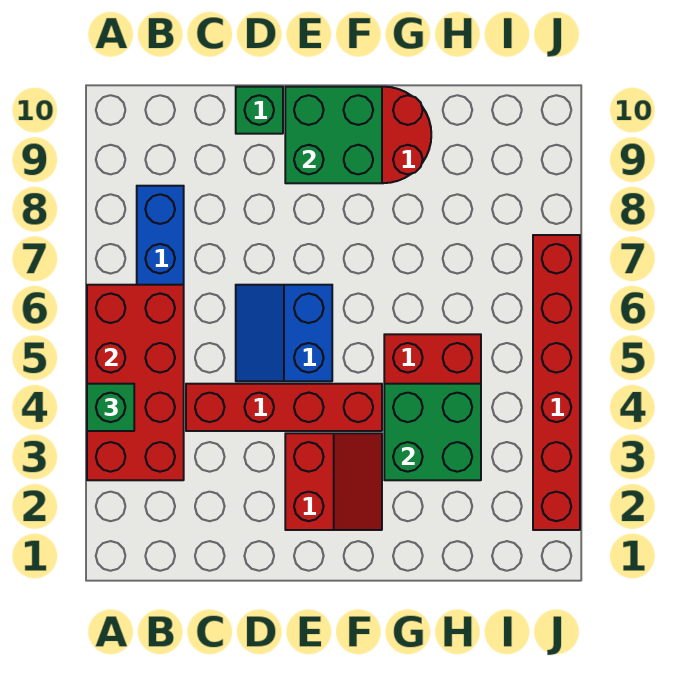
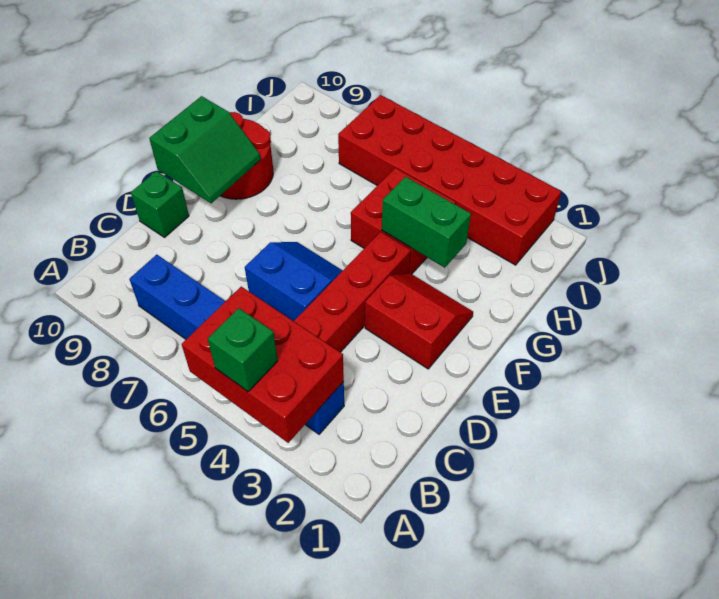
red 2x4 brick [87,285,184,480] -> red 2x3 brick [182,287,344,443]
blue 2x2 slope [236,285,332,381] -> blue 2x2 slope turned to [245,242,343,321]
green 2x2 brick [285,87,382,183] -> green 2x2 slope [149,96,261,203]
green 2x2 brick [384,384,481,480] -> green 1x2 brick [382,177,471,268]
red 1x6 brick [533,235,580,530] -> red 2x6 brick [338,95,561,265]

